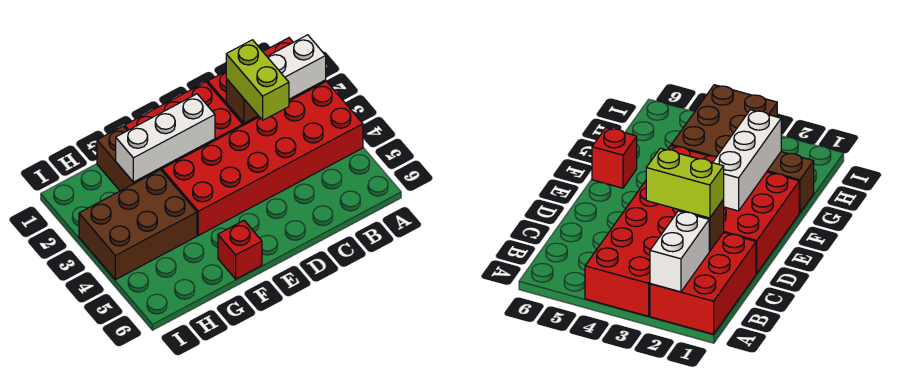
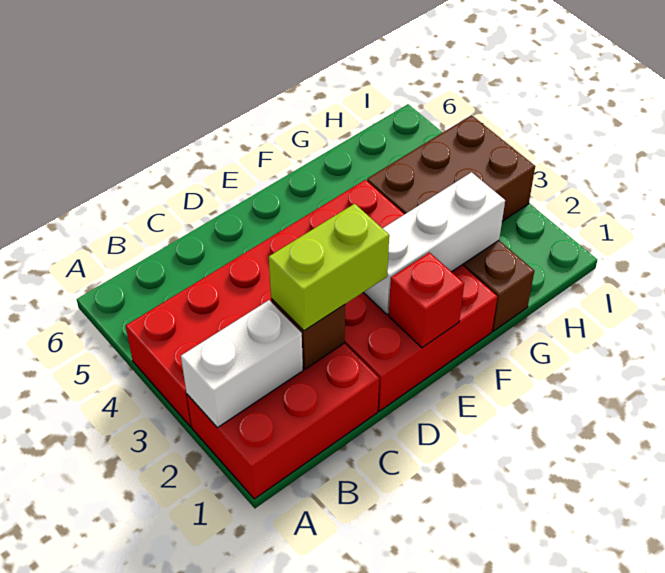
lime 1x2 brick [226,40,289,120] -> lime 1x2 brick turned to [269,204,389,331]
red 1x1 brick [218,221,262,279] -> red 1x1 brick moved to [389,252,464,348]

